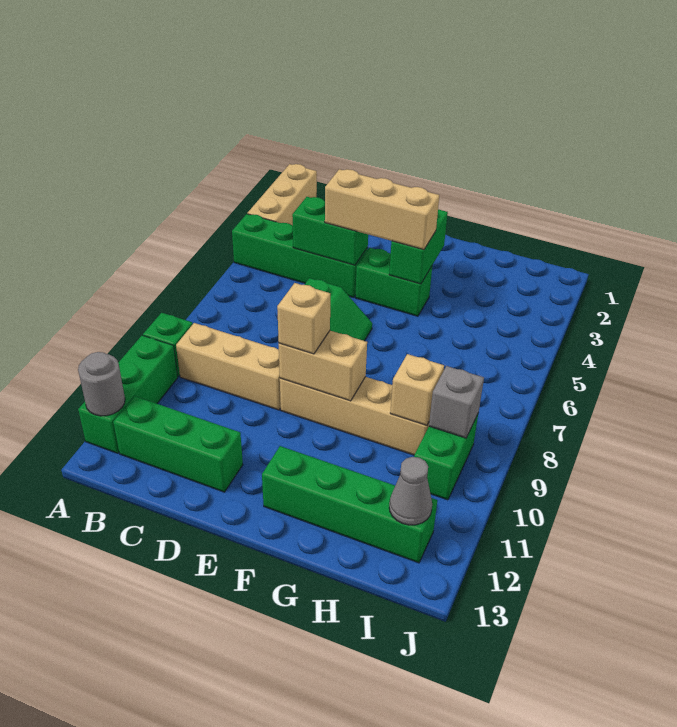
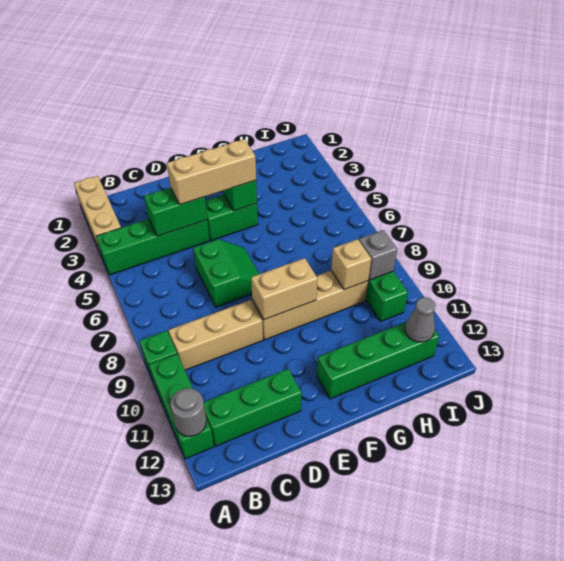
tan 1x1 brick [277,283,330,354] -> none

